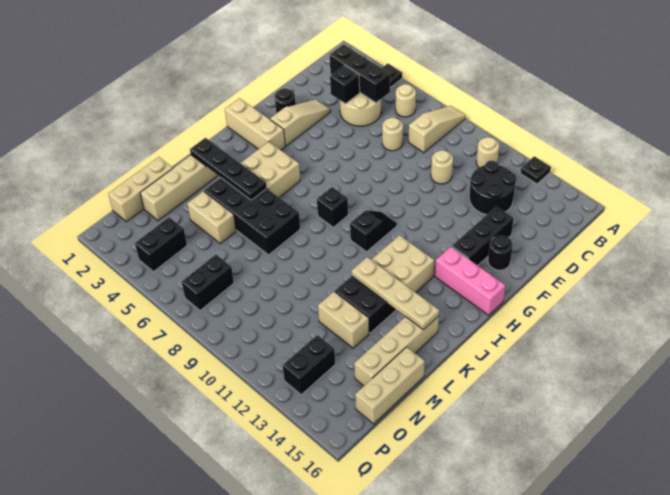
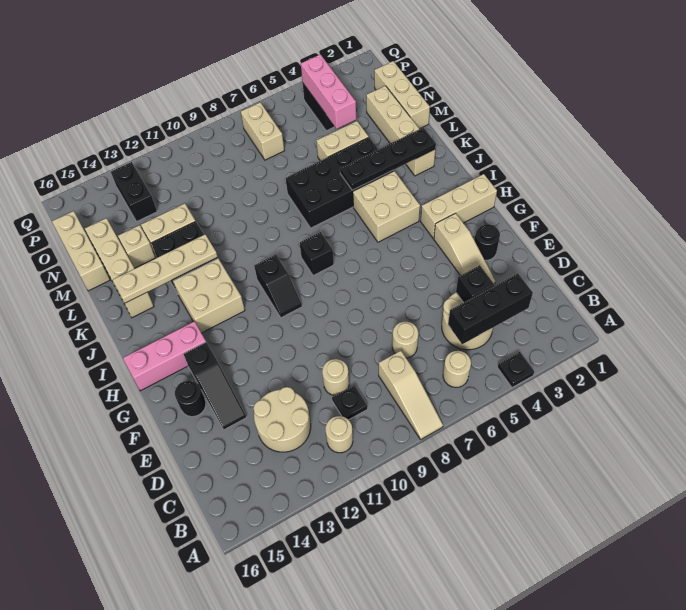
black 1x1 plate [520,156,551,184] -> black 1x1 plate moved to [332,385,368,420]
black 2x2 round brick [469,161,517,215] -> tan 2x2 round brick [253,387,311,452]
black 1x3 brick [452,206,514,265] -> black 1x3 slope [184,342,246,430]
none -> tan 1x1 brick [118,225,155,268]
none -> pink 1x3 brick [301,55,356,129]
black 1x2 brick [182,255,234,311] -> tan 1x2 brick [241,102,284,160]

